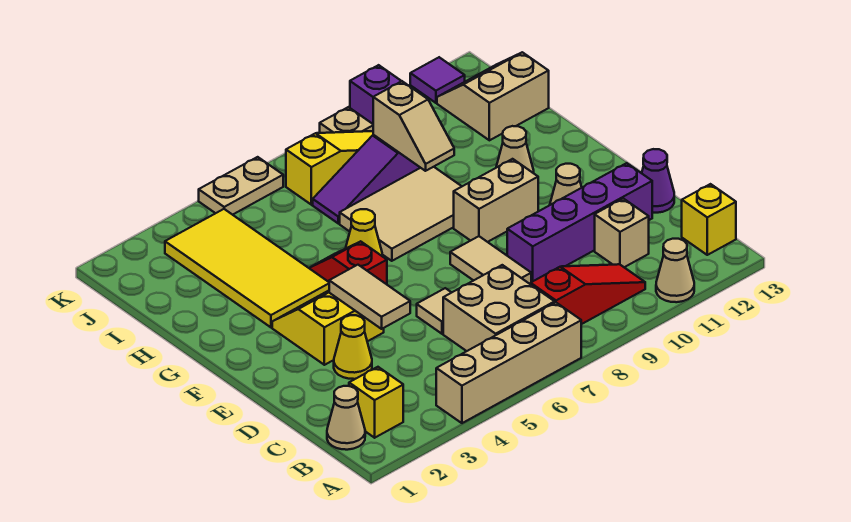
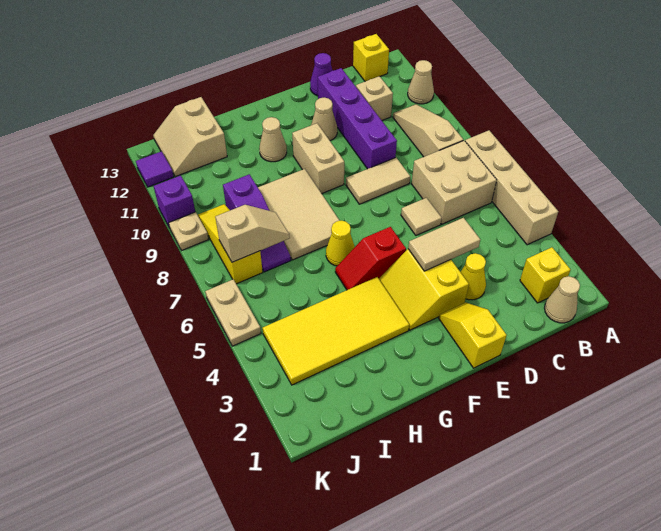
red 1x3 slope [531,264,645,324] -> tan 1x3 slope [393,104,463,157]
none -> yellow 1x2 slope [439,303,507,368]
tan 1x2 slope [373,81,454,171] -> tan 1x2 slope moved to [215,205,290,262]

